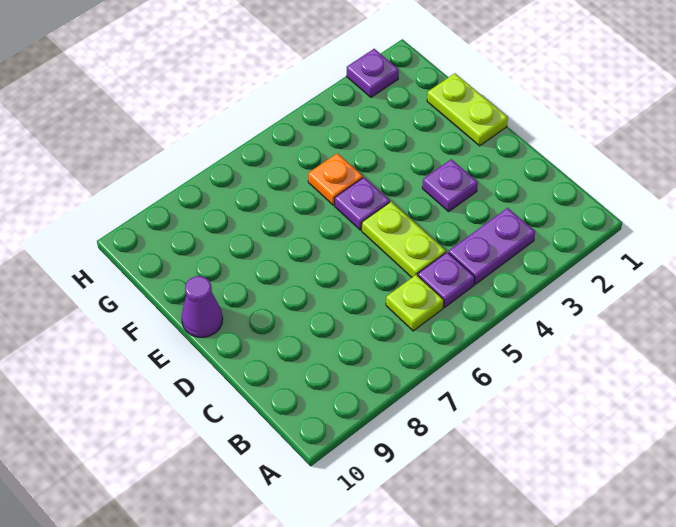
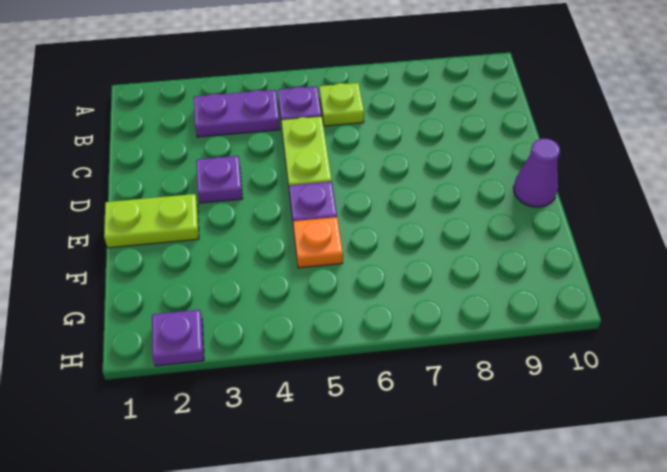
lime 1x2 plate [427,73,508,146] -> lime 1x2 plate turned to [104,194,199,248]

